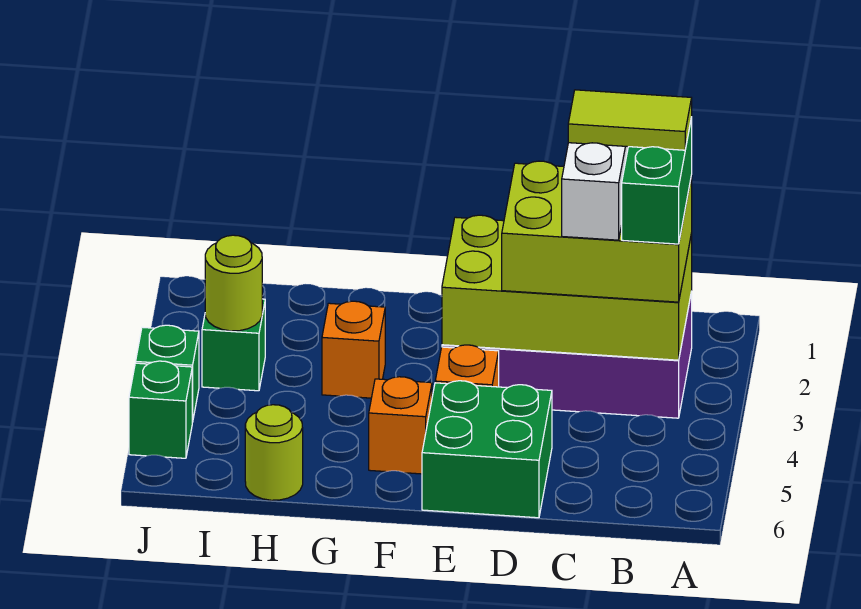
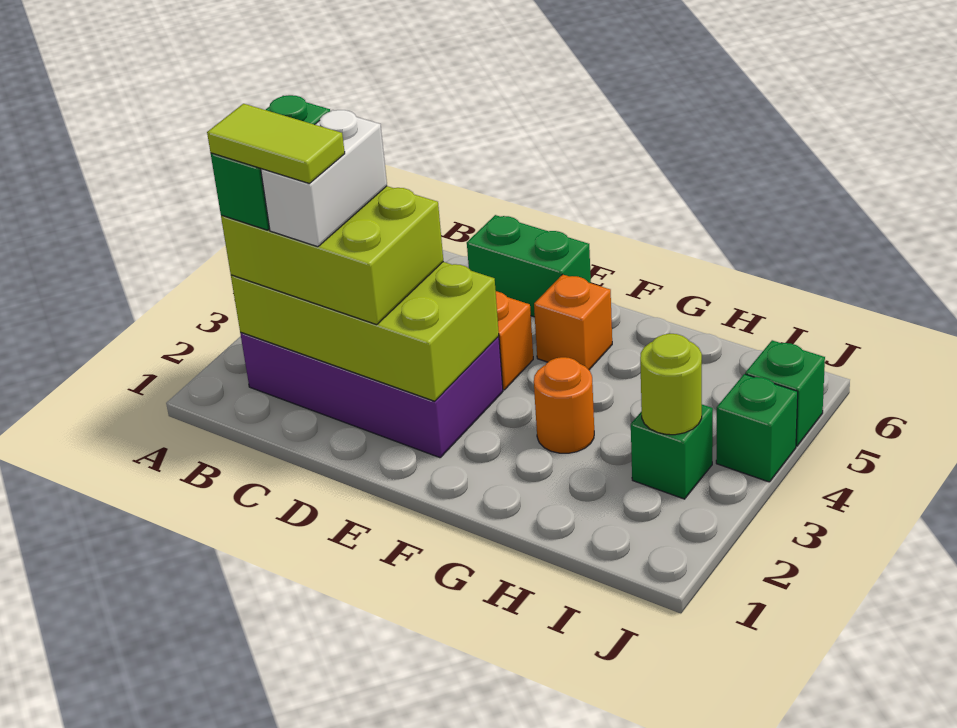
green 2x2 brick [422,381,552,518] -> green 1x2 brick [467,215,591,317]
orange 1x1 brick [322,301,385,398] -> orange 1x1 round brick [534,357,594,453]
lime 1x1 round brick [245,405,303,500] -> none

